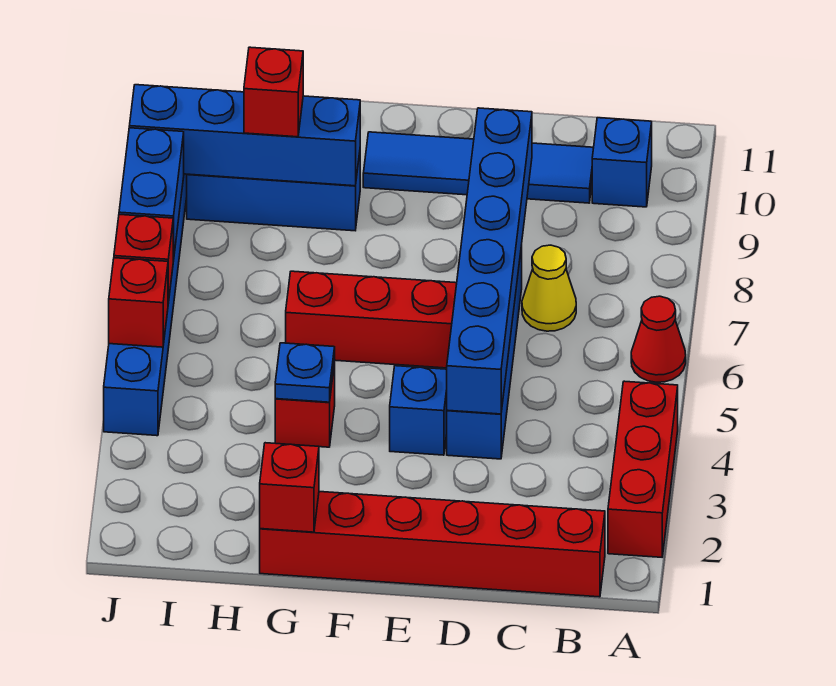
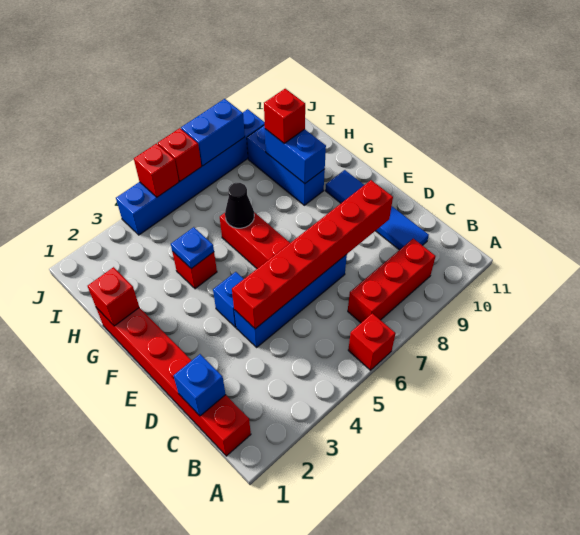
red 1x3 brick [608,381,678,557] -> red 1x3 brick moved to [348,239,436,323]
red 1x1 cone [631,296,686,382] -> red 1x1 brick [348,313,395,370]
blue 1x1 brick [592,118,652,207] -> blue 1x1 brick moved to [174,354,226,416]
yellow 1x1 cone [522,245,576,331] -> none
blue 1x6 brick [447,108,532,414] -> red 1x6 brick [232,180,393,329]
none -> black 1x1 cone [225,183,254,228]
blue 1x4 brick [129,85,360,186] -> blue 1x2 brick [265,129,326,184]

